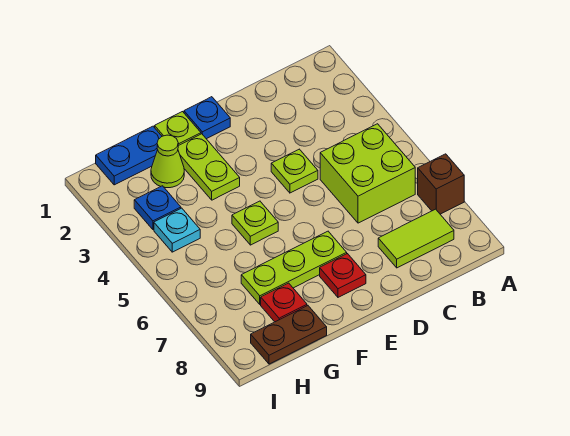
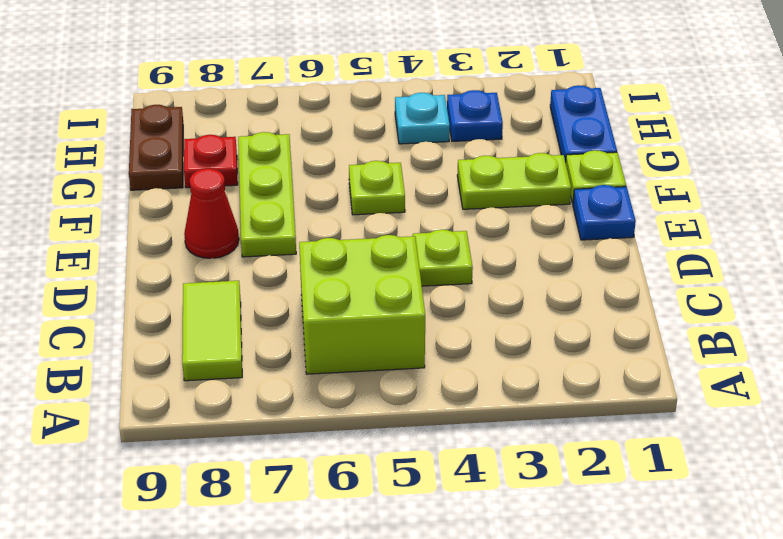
brown 1x1 brick [418,154,464,214] -> none
red 1x1 plate [320,254,366,297] -> red 1x1 cone [184,169,239,258]
lime 1x1 cone [151,135,184,188] -> none

